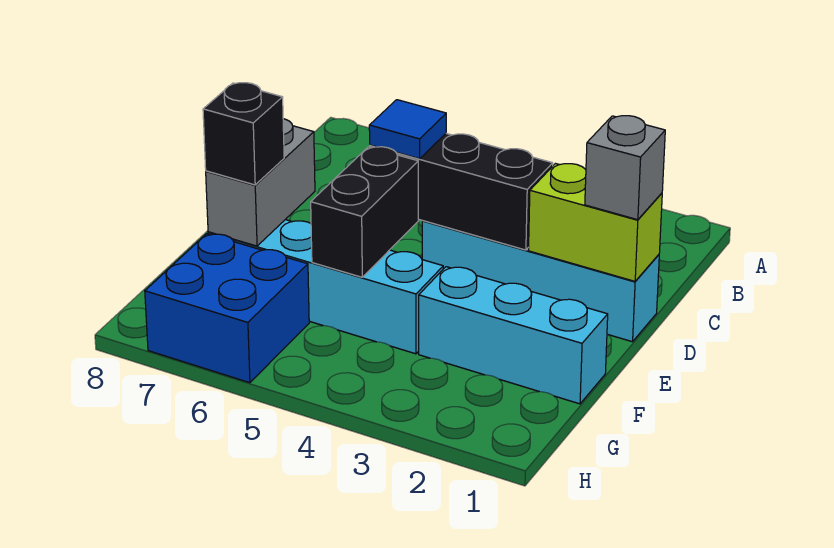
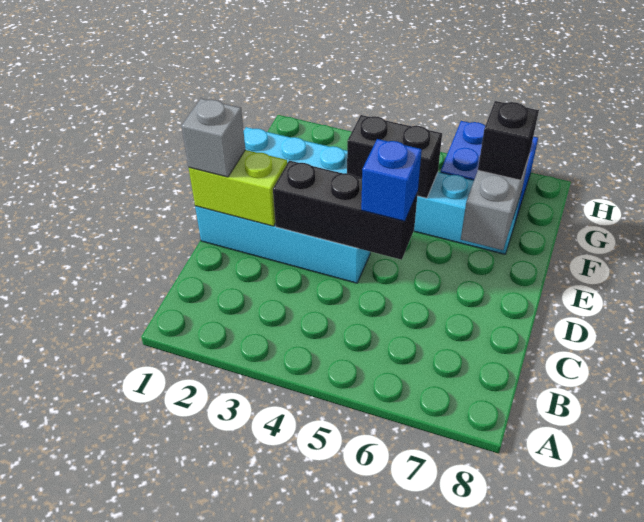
blue 1x1 tile [369,100,446,159] -> blue 1x1 brick [361,139,422,221]
black 1x2 brick [311,147,419,277] -> black 1x2 brick turned to [347,115,442,198]

